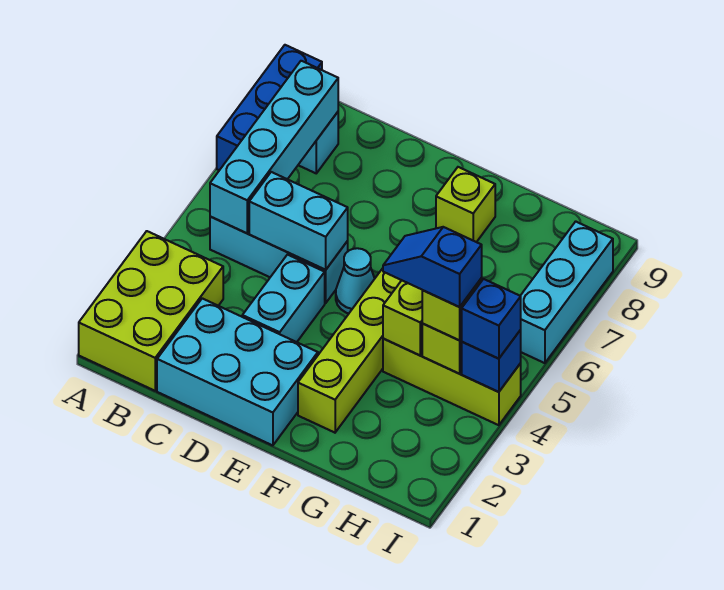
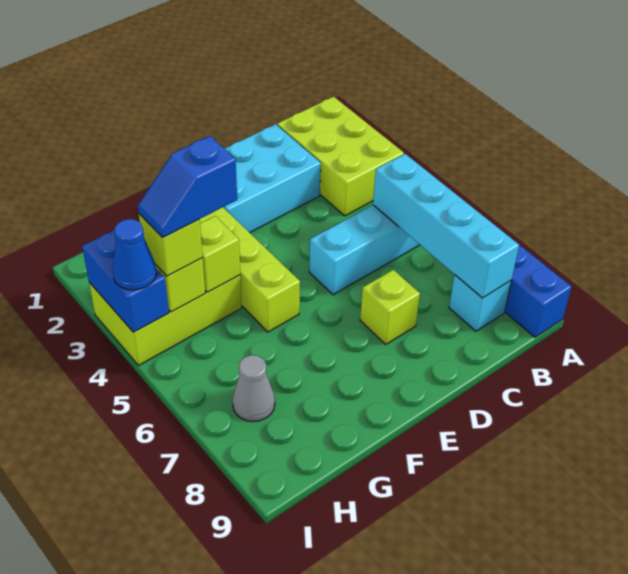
cyan 1x2 brick [249,172,348,270] -> none
cyan 1x2 brick [242,255,325,342] -> none
cyan 1x1 cone [336,248,375,314] -> none
lime 1x1 brick [436,167,495,242] -> lime 1x1 brick moved to [360,270,420,344]
lime 1x3 brick [383,339,521,425] -> lime 2x3 brick [89,275,242,365]
blue 1x2 slope [383,227,482,307] -> blue 1x2 slope turned to [138,136,237,238]
none -> grey 1x1 cone [232,355,275,422]
blue 1x1 brick [462,330,521,392] -> blue 1x2 brick [82,230,169,332]
blue 1x1 brick [462,279,521,359] -> blue 1x1 cone [112,219,157,290]
cyan 1x3 brick [521,221,613,363] -> none

